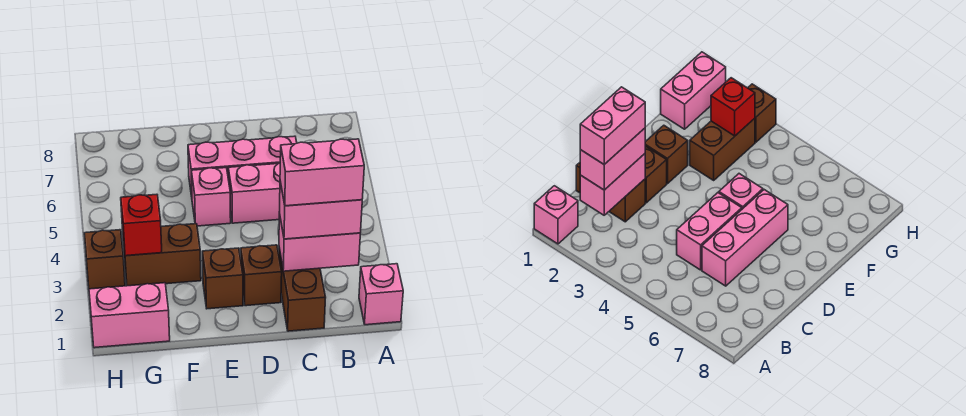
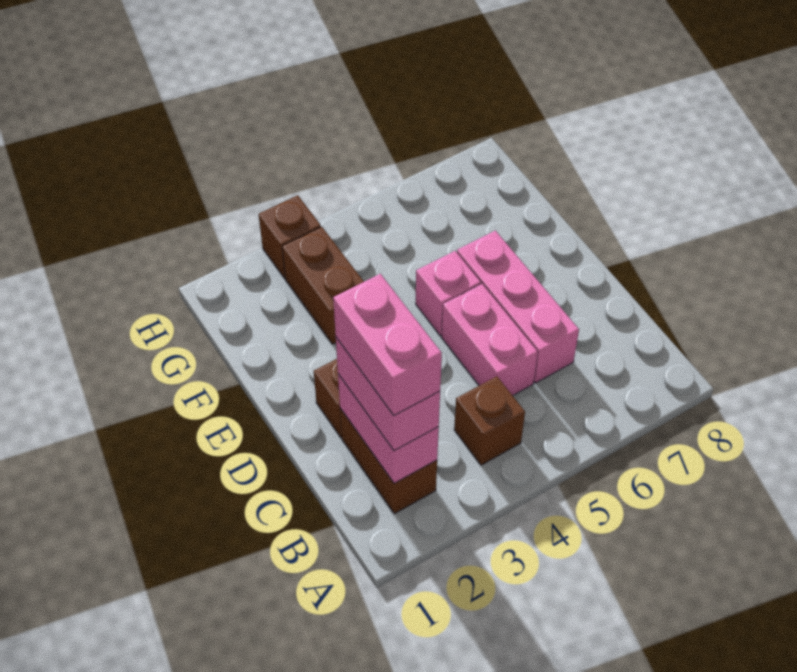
pink 1x1 brick [359,264,403,325] -> none
brown 1x2 brick [279,248,326,331] -> brown 1x2 brick turned to [340,408,437,514]
brown 1x1 brick [202,248,243,309] -> brown 1x1 brick moved to [454,376,525,465]
pink 1x2 brick [89,283,170,348] -> none
red 1x1 brick [121,194,162,256] -> none

